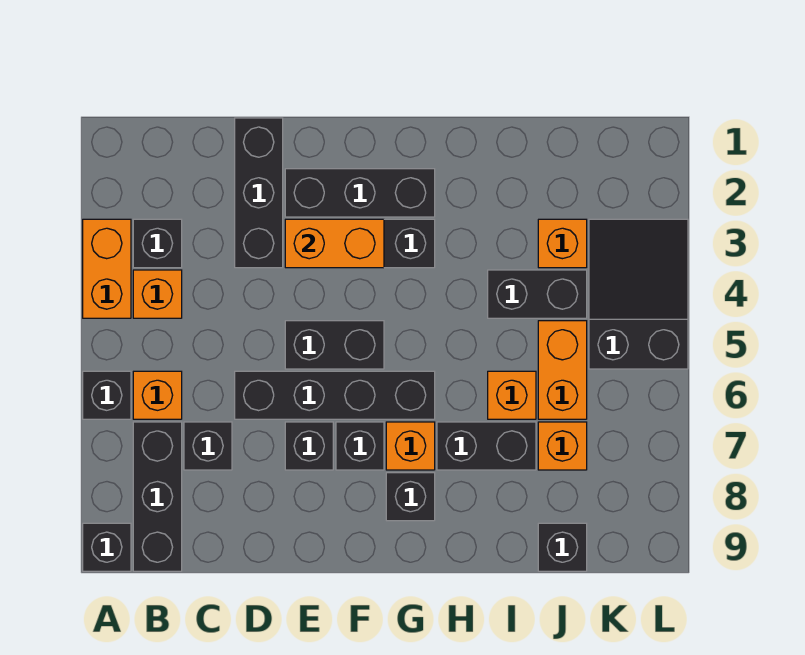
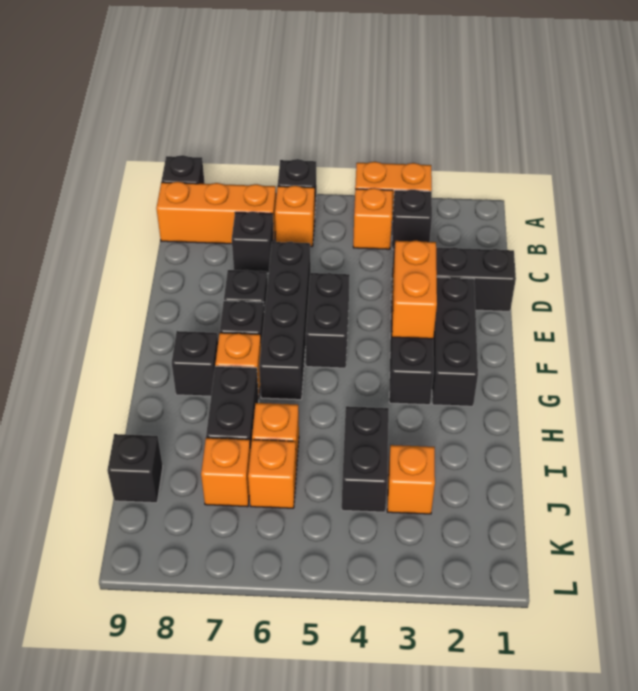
black 1x3 brick [133,422,182,571] -> orange 1x3 brick [156,182,276,244]
orange 1x2 brick [538,321,587,419] -> orange 1x1 brick [248,440,296,508]
black 2x3 slope [589,219,688,369] -> none

